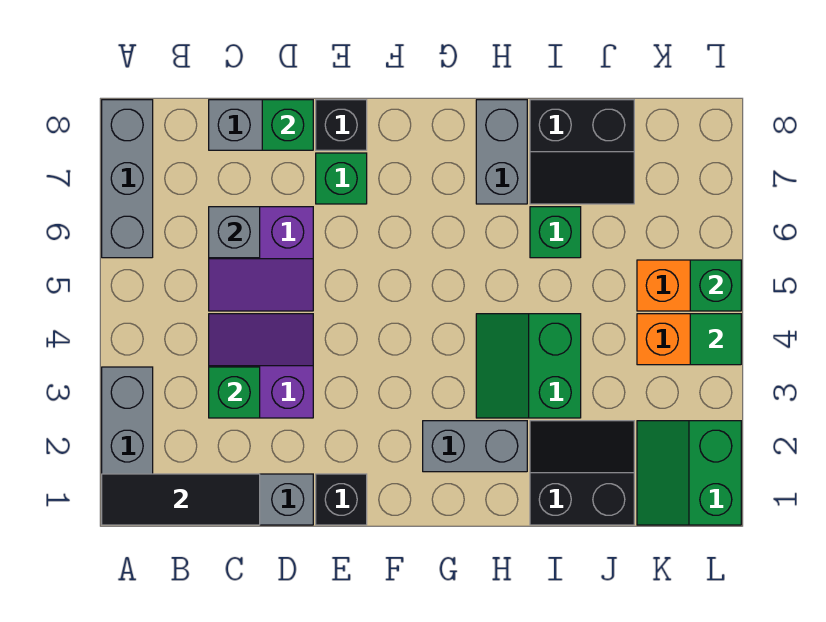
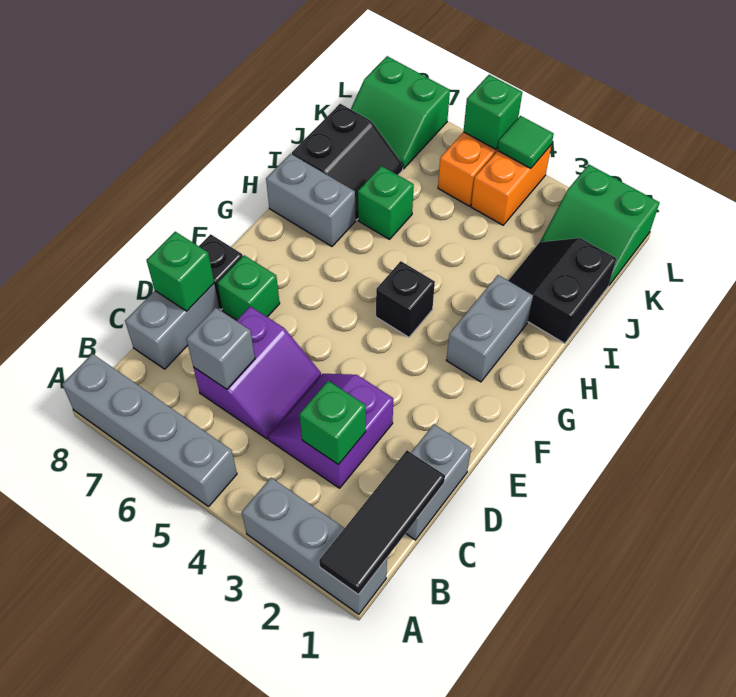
grey 1x3 brick [102,100,153,258] -> grey 1x4 brick [62,354,237,506]
black 1x1 brick [316,474,367,525] -> black 1x1 brick moved to [376,261,435,337]
green 2x2 slope [476,314,581,418] -> green 2x2 slope moved to [351,56,450,169]

